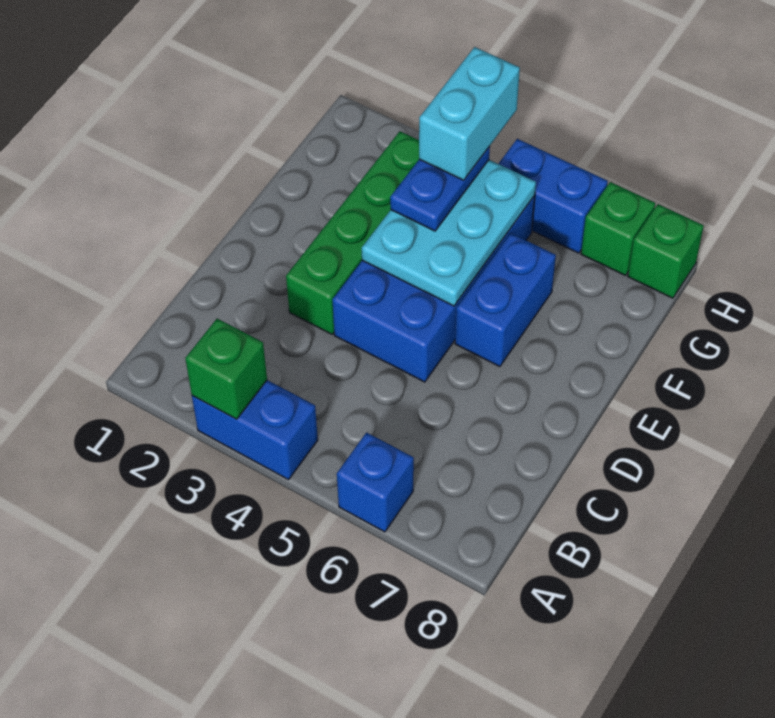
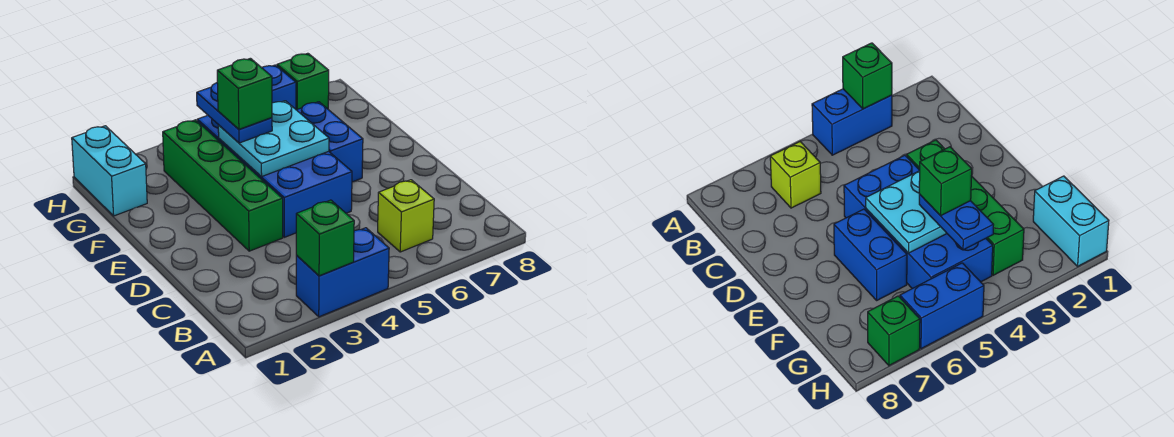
blue 1x1 brick [337,433,414,532] -> none
none -> lime 1x1 brick [378,180,434,252]
cyan 2x3 plate [362,160,536,306] -> cyan 2x2 plate [218,101,329,176]
cyan 1x2 brick [419,47,520,180] -> cyan 1x2 brick moved to [72,126,147,216]
green 1x1 brick [628,204,704,298] -> green 1x1 brick moved to [217,58,272,129]

